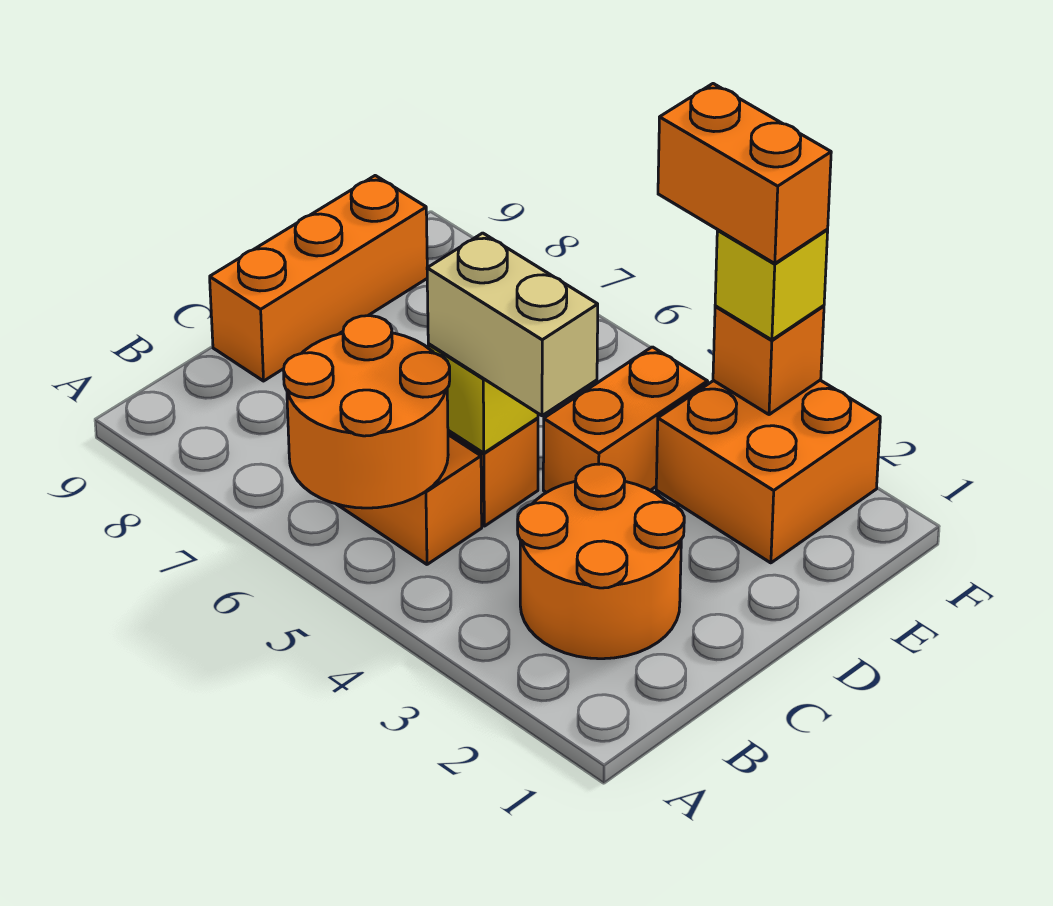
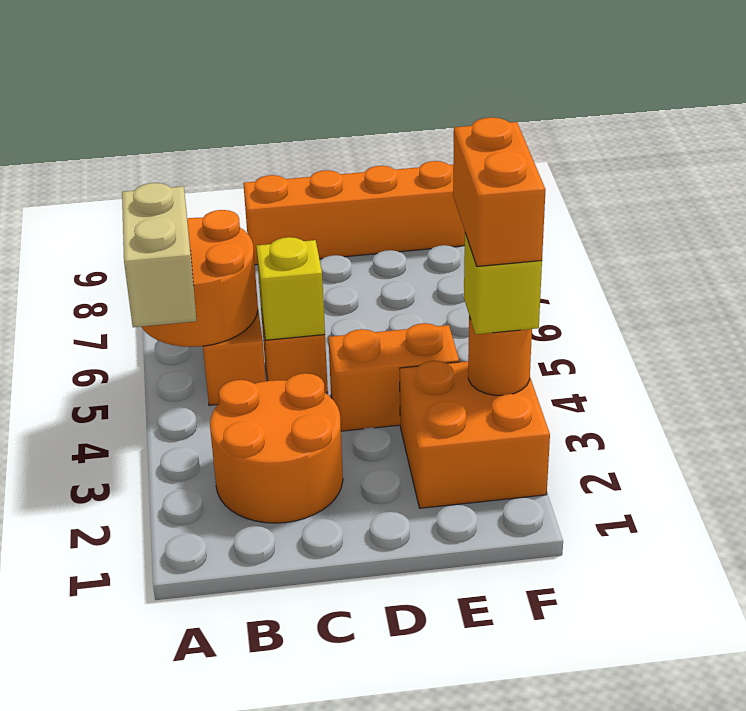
tan 1x2 brick [427,233,598,416] -> tan 1x2 brick moved to [122,183,197,327]
orange 1x3 brick [210,176,427,381] -> orange 1x4 brick [243,161,465,265]
orange 1x1 brick [713,306,824,415] -> orange 1x1 round brick [468,317,532,395]

